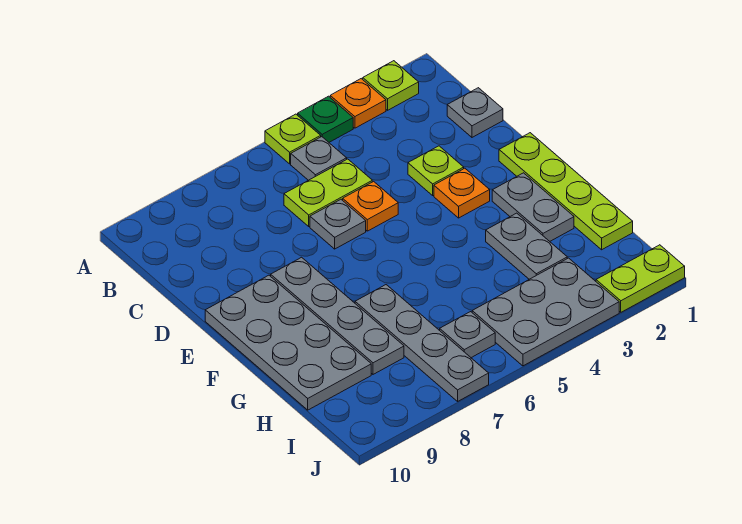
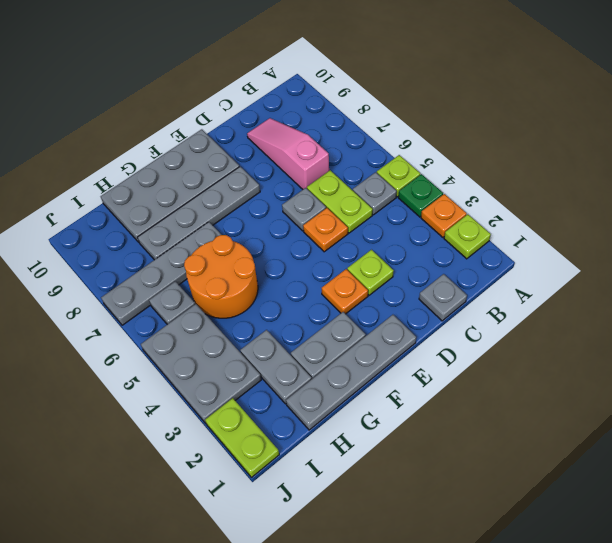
none -> pink 1x3 slope [247,118,329,189]
lime 1x4 plate [499,133,633,250] -> grey 1x4 plate [286,315,416,430]
grey 1x2 plate [486,213,567,279] -> grey 1x2 plate turned to [240,330,312,404]
none -> orange 2x2 round brick [184,235,258,318]

